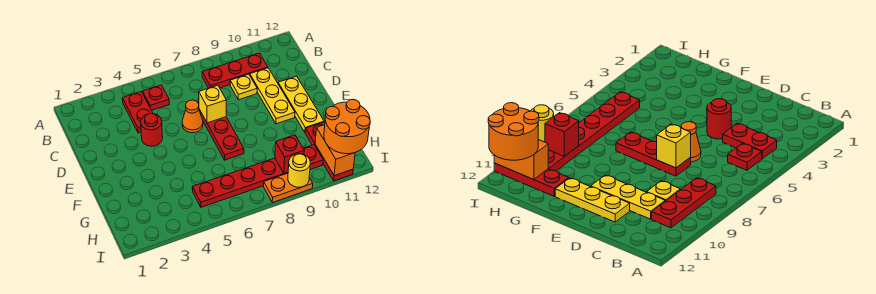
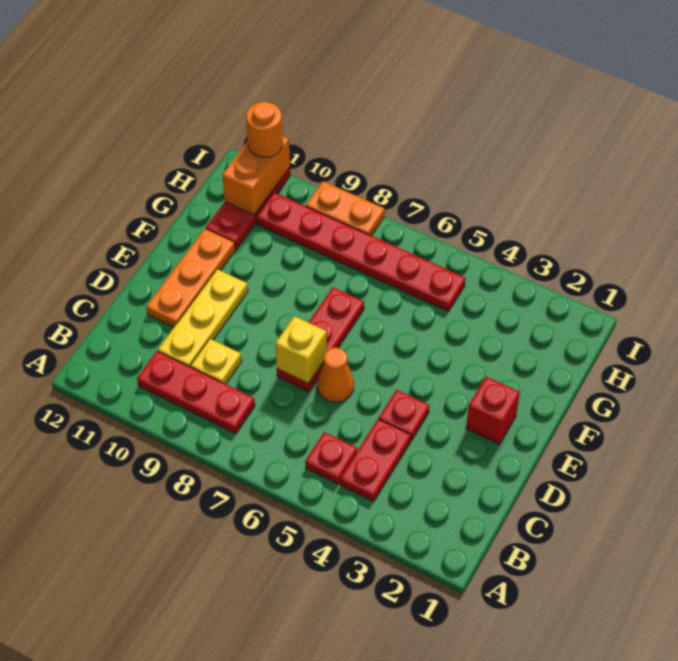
red 1x1 round brick [141,114,163,146] -> red 1x1 plate [379,390,429,441]
yellow 1x3 plate [278,76,324,132] -> orange 1x3 plate [146,229,235,327]
red 1x1 brick [275,135,304,173] -> red 1x1 brick moved to [466,377,520,444]
orange 2x2 round brick [324,100,370,154] -> orange 1x1 round brick [246,102,283,157]
yellow 1x1 round brick [288,154,310,187] -> none

